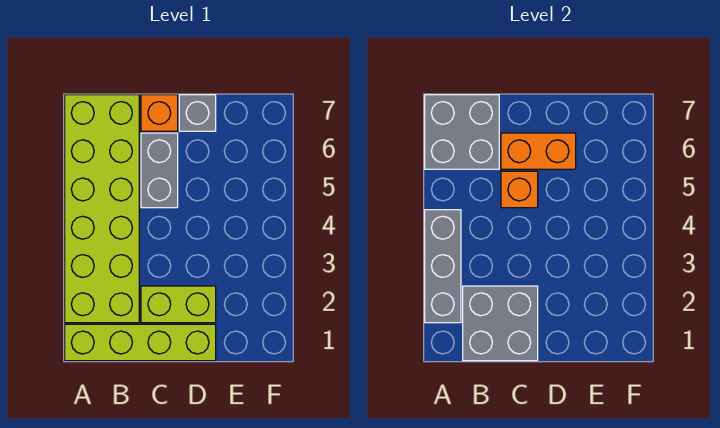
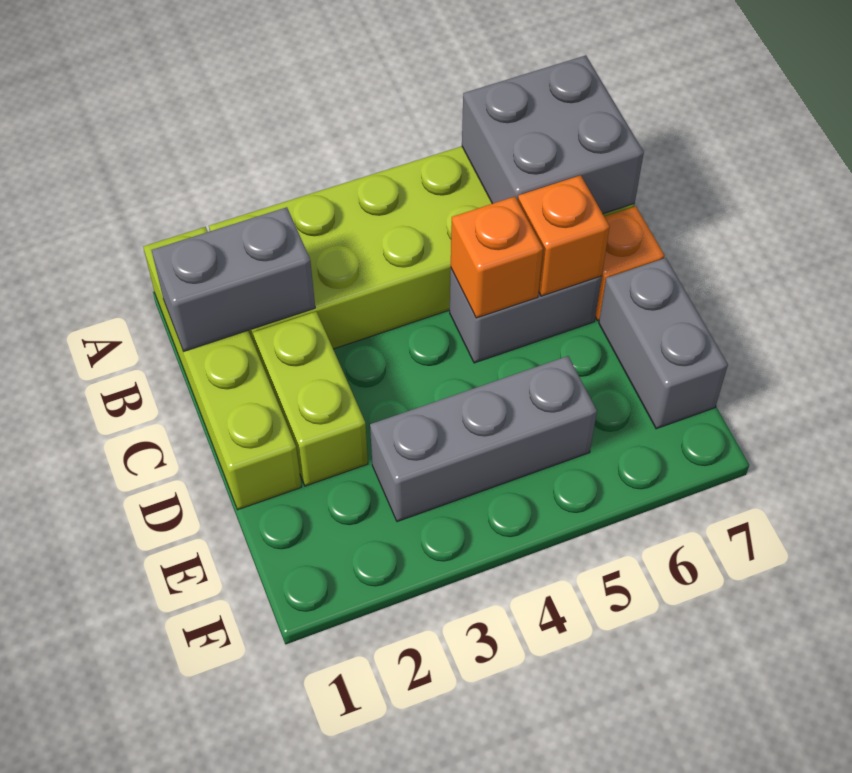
grey 1x3 brick [425,210,461,323] -> grey 1x3 brick moved to [370,356,597,522]
grey 2x2 brick [463,286,538,361] -> grey 1x2 brick [152,207,315,352]
orange 1x2 brick [501,133,576,169] -> orange 1x1 brick [518,175,610,296]
grey 1x1 brick [179,95,216,131] -> grey 1x2 brick [599,258,728,429]

